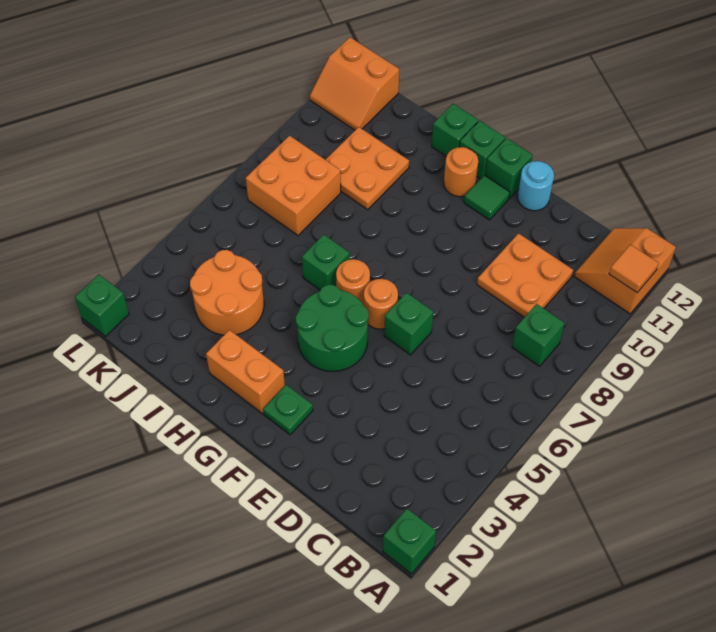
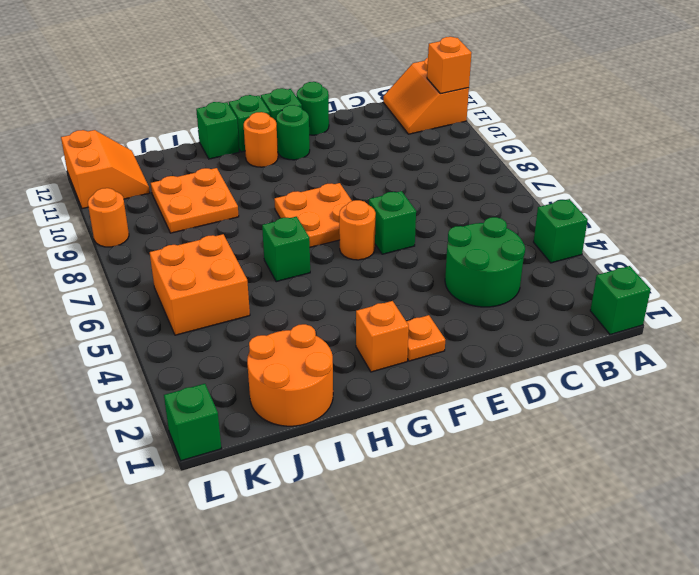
orange 1x1 tile [609,245,659,292] -> orange 1x1 brick [427,37,471,94]
green 1x1 brick [512,304,565,366] -> green 1x1 brick moved to [534,199,588,263]
orange 2x2 plate [477,233,573,317] -> orange 2x2 plate moved to [274,183,352,247]
cyan 1x1 round brick [518,161,554,211] -> green 1x1 round brick [297,82,329,135]
green 1x1 plate [263,385,313,435] -> orange 1x1 plate [406,315,445,361]
green 2x2 round brick [296,285,369,371] -> green 2x2 round brick moved to [445,217,525,307]
green 1x1 tile [464,175,510,220] -> green 1x1 round brick [276,105,310,160]
orange 1x2 brick [206,330,285,414] -> orange 1x1 brick [356,301,409,372]
orange 1x1 round brick [336,259,370,305] -> orange 1x1 round brick moved to [88,188,129,247]
orange 2x2 round brick [190,250,264,335] -> orange 2x2 round brick moved to [247,324,333,426]
orange 2x2 brick [246,136,341,236] -> orange 2x2 brick moved to [150,234,250,335]
orange 2x2 slope [310,37,399,130] -> orange 2x2 slope turned to [61,130,150,209]

